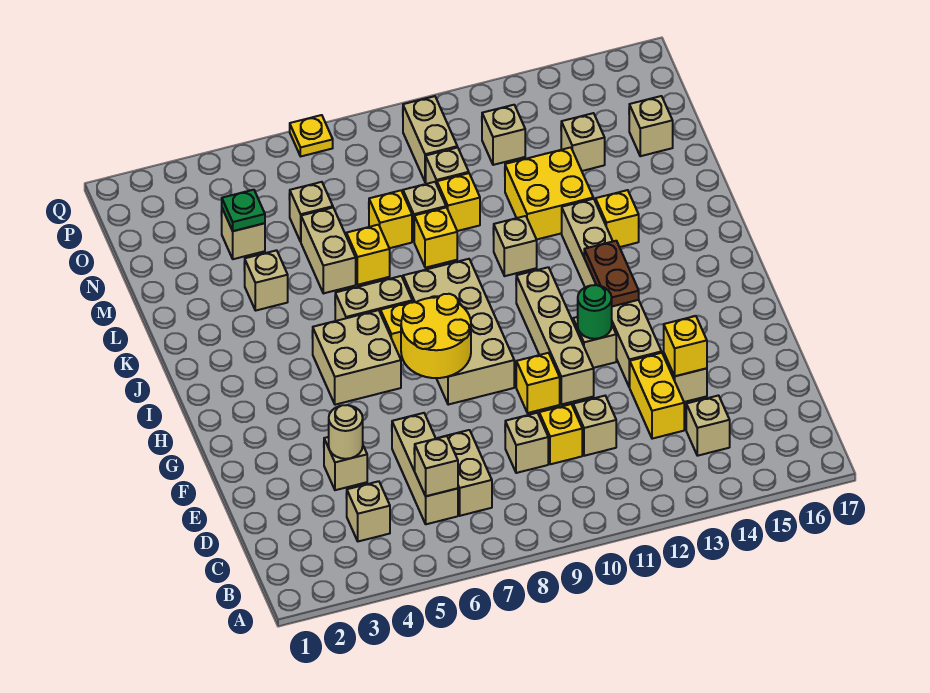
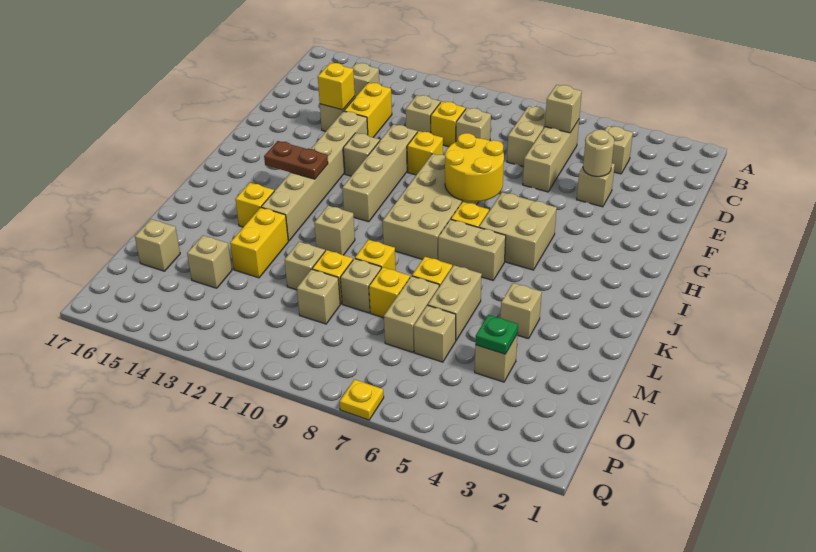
green 1x1 round brick [578,285,612,339] -> none
brown 1x2 plate [584,241,639,306] -> brown 1x2 plate turned to [264,141,328,179]
yellow 2x2 brick [505,147,593,240] -> yellow 1x2 brick [230,207,288,278]
tan 1x2 brick [403,96,457,182] -> tan 1x2 brick moved to [384,276,439,352]
tan 1x1 brick [482,105,525,165] -> tan 1x1 brick moved to [284,242,325,290]

